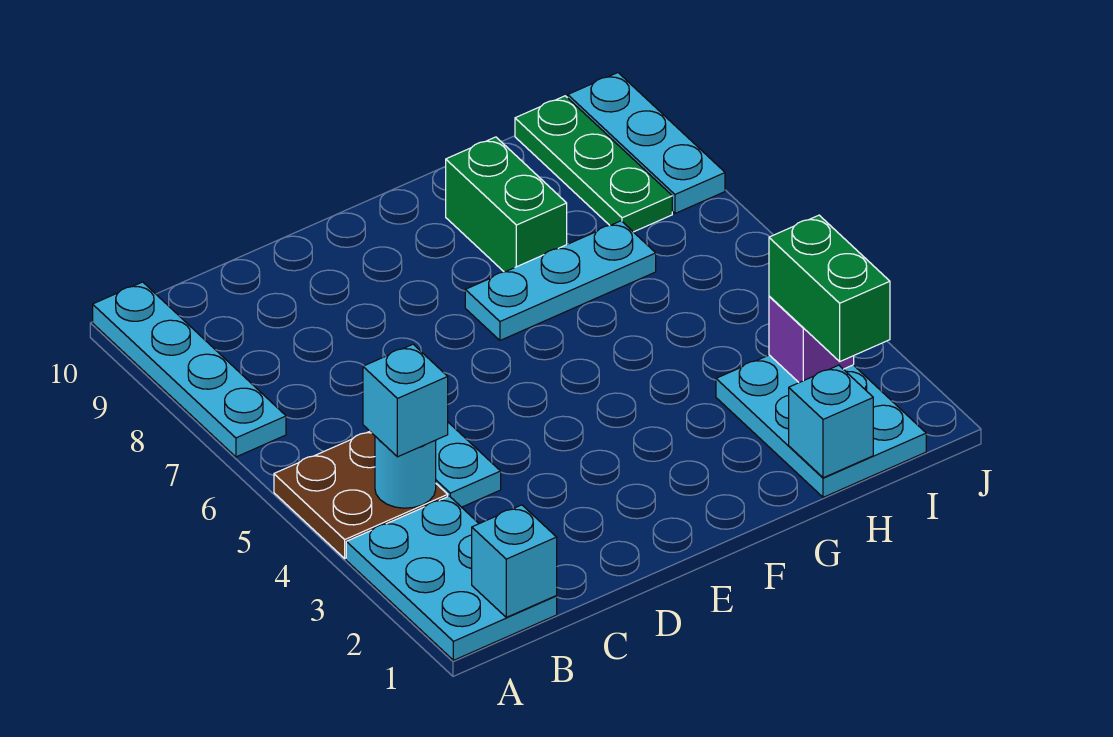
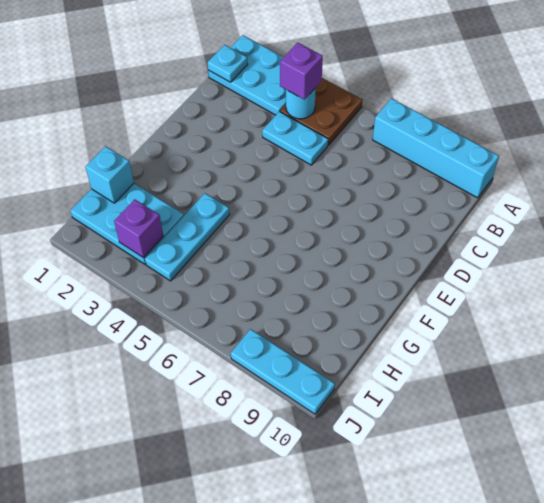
cyan 1x4 plate [93,282,286,457] -> cyan 1x4 brick [373,98,499,198]
cyan 1x1 brick [472,505,557,617] -> cyan 1x1 plate [208,45,248,82]
cyan 1x1 brick [363,344,448,457] -> purple 1x1 brick [280,43,323,100]
cyan 1x3 plate [465,221,656,340] -> cyan 1x3 plate moved to [145,193,230,281]
green 1x2 brick [446,137,567,272] -> none
green 1x2 brick [769,215,890,361] -> none
green 1x3 plate [515,96,672,232] -> none

